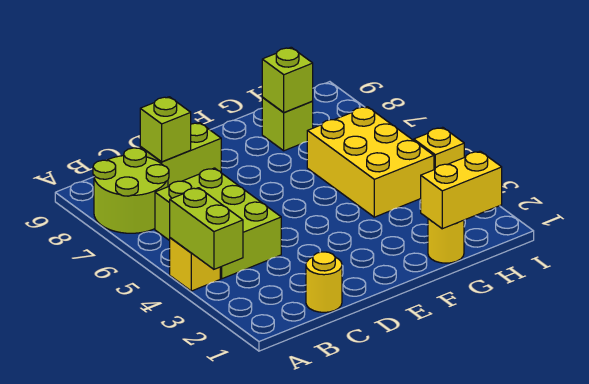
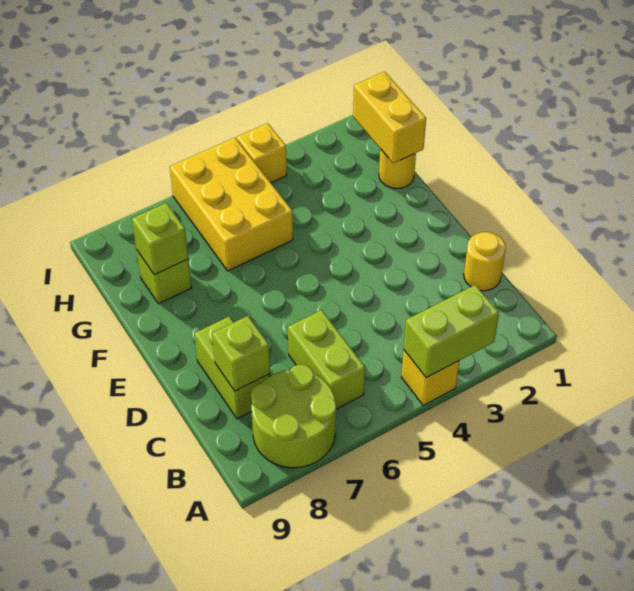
lime 2x3 brick [155,168,281,279] -> lime 1x2 brick [288,310,365,409]
yellow 2x3 brick [307,107,434,217] -> yellow 2x3 brick turned to [170,138,293,271]

